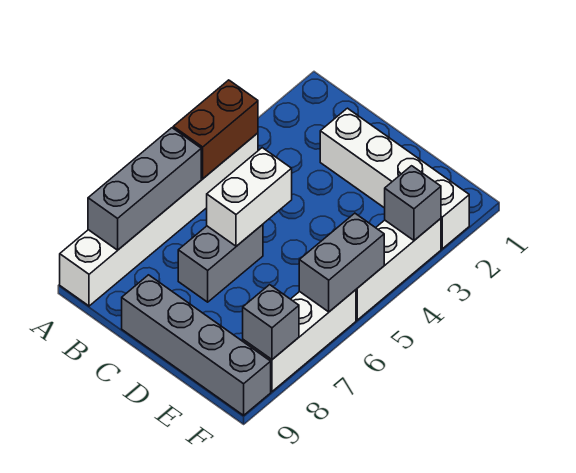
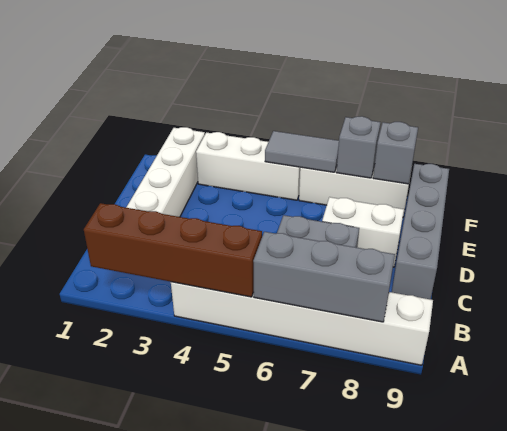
brown 1x2 brick [173,80,258,179] -> brown 1x4 brick [84,203,262,297]
white 1x2 brick [207,148,292,246] -> white 1x2 brick moved to [322,197,404,267]
grey 1x1 brick [385,166,441,240] -> grey 1x1 brick moved to [336,116,381,178]
grey 1x2 brick [299,213,384,312] -> grey 1x2 tile [265,131,339,172]

